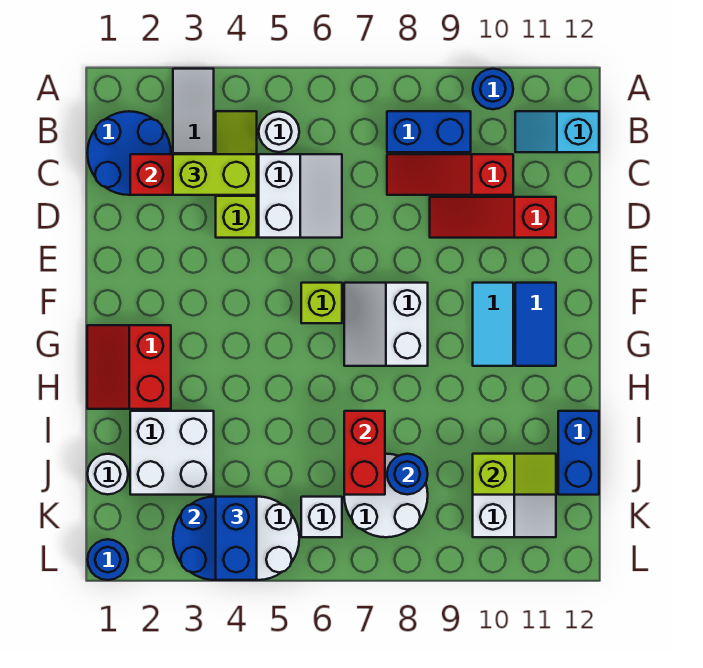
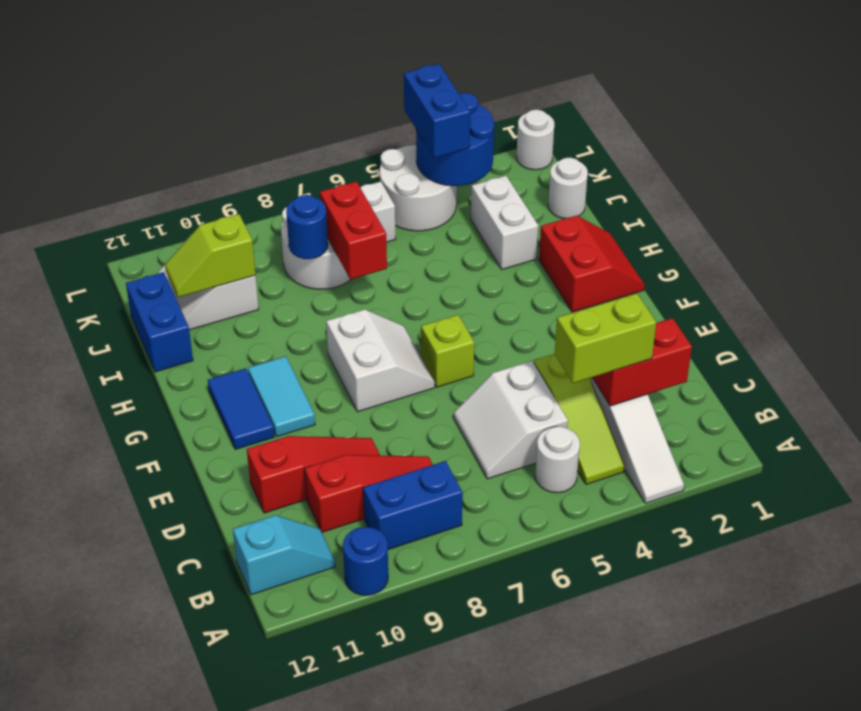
blue 2x2 round brick [87,111,171,195] -> none
white 2x2 brick [130,411,214,495] -> white 1x2 brick [471,176,538,269]
blue 1x1 round brick [87,539,128,580] -> white 1x1 round brick [516,110,554,170]

